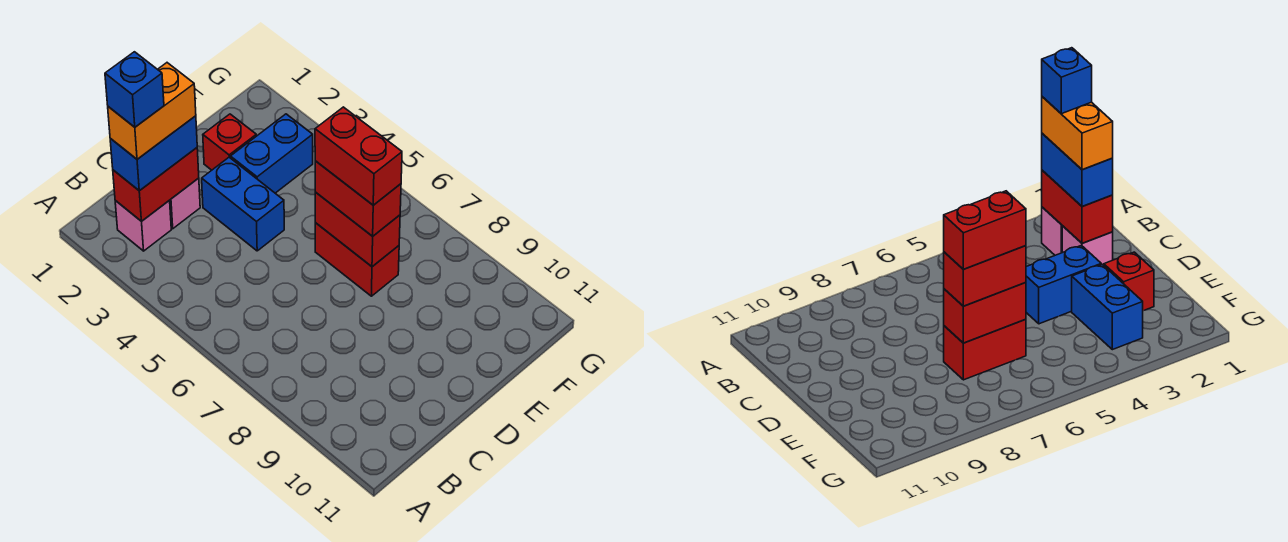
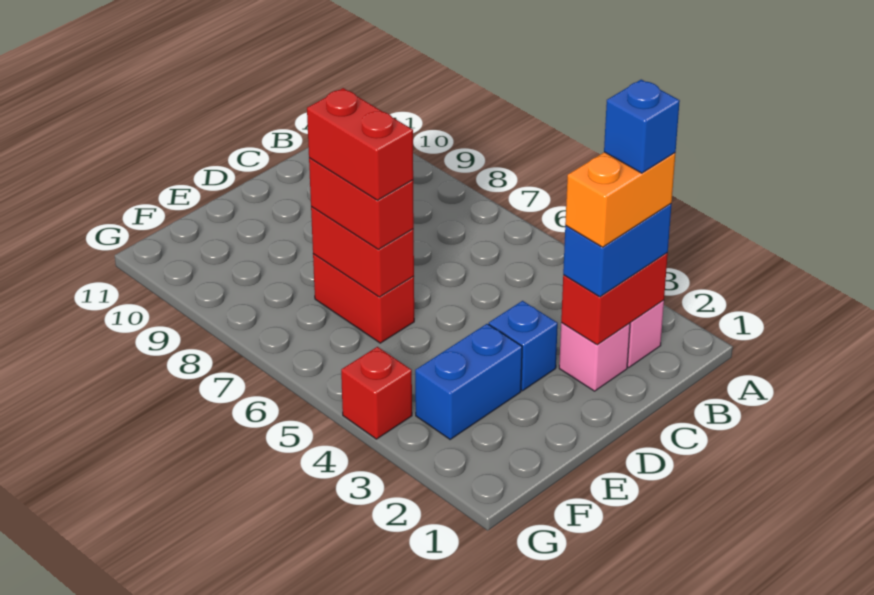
blue 1x2 brick [202,157,284,251] -> blue 1x1 brick [489,301,558,391]
red 1x1 brick [203,114,256,170] -> red 1x1 brick moved to [341,347,412,439]

